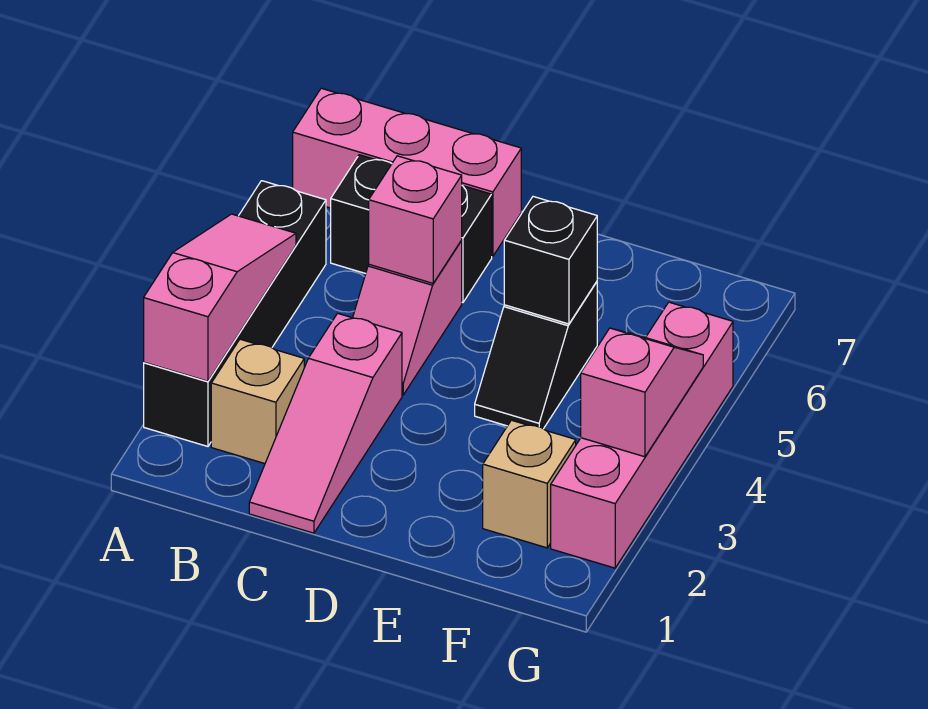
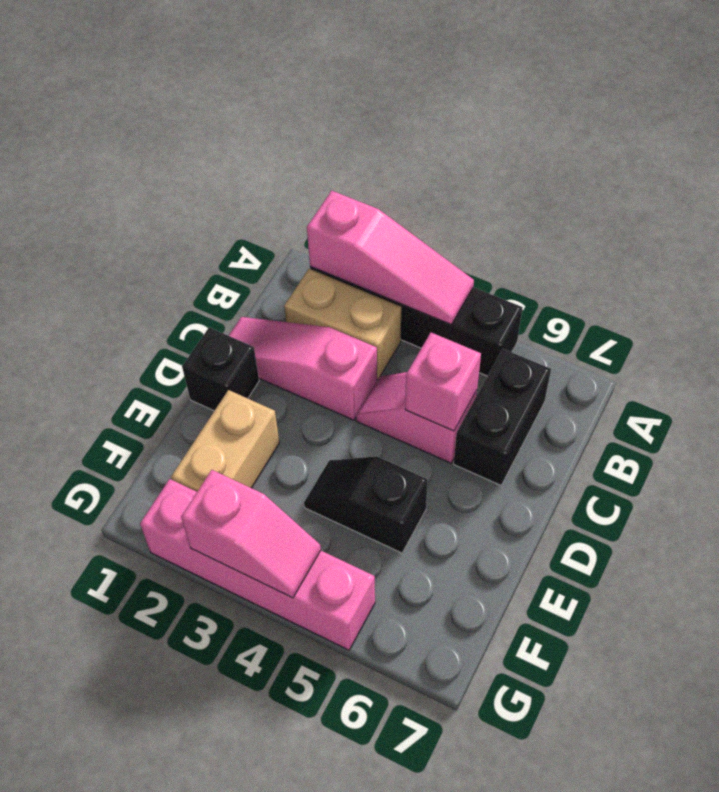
pink 1x3 brick [293,88,521,256] -> none
tan 1x1 brick [211,339,304,464] -> tan 1x2 brick [284,269,401,379]
black 1x1 brick [504,197,597,324] -> black 1x1 brick moved to [182,327,259,411]
tan 1x1 brick [483,420,576,548] -> tan 1x2 brick [171,390,279,492]

